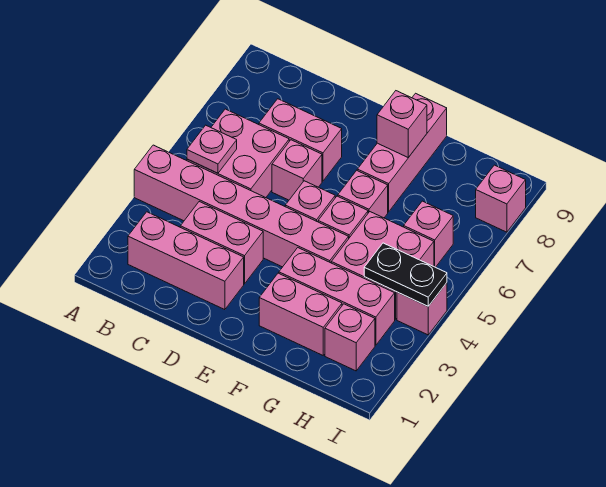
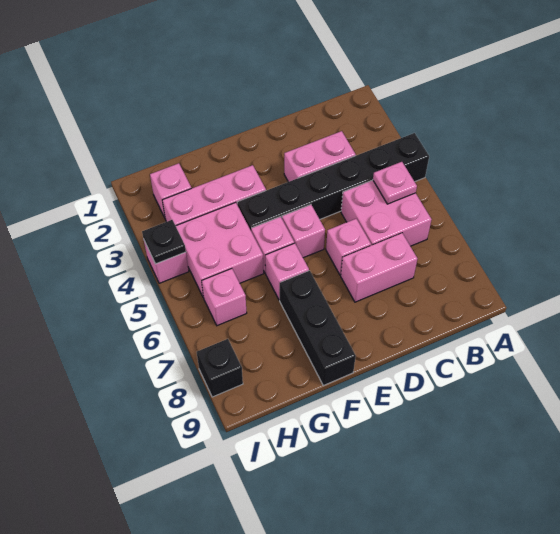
pink 1x6 brick [134,145,349,267] -> black 1x6 brick [237,133,429,230]
pink 1x3 brick [128,212,244,310] -> none
pink 1x2 brick [259,273,342,355] -> none
pink 1x3 brick [357,93,447,212] -> black 1x3 brick [280,271,356,386]
pink 1x1 brick [377,91,427,157] -> none
black 1x2 plate [364,243,447,306] -> black 1x1 plate [142,220,186,264]
pink 1x1 brick [476,165,526,232] -> black 1x1 brick [197,339,243,397]

